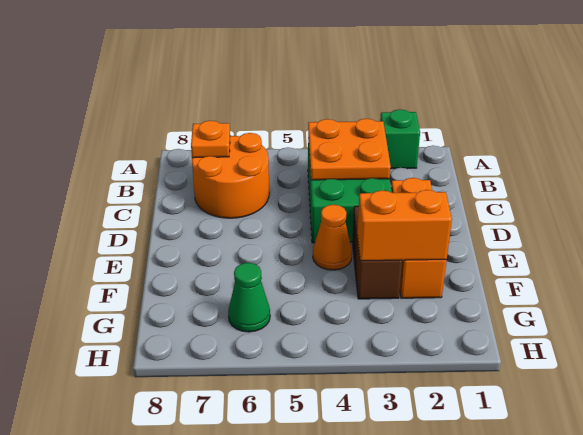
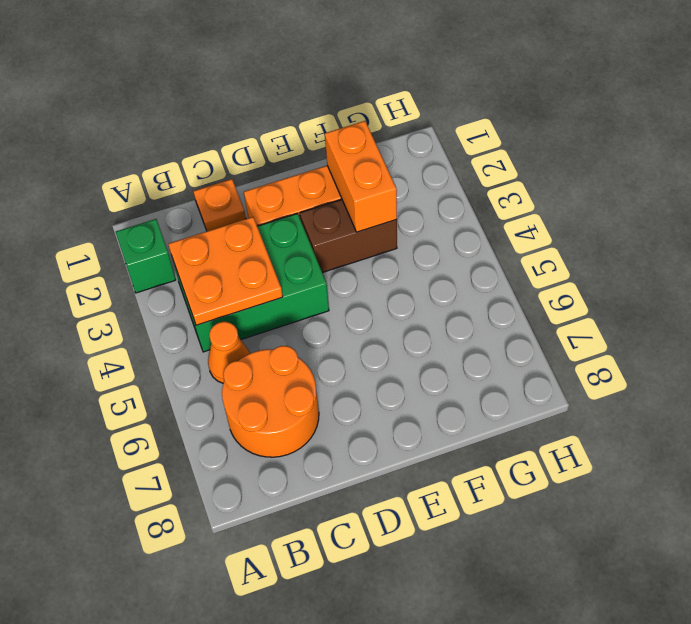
orange 1x1 plate [191,121,230,158] -> orange 1x1 plate moved to [193,179,246,231]
orange 1x1 cone [313,205,352,270] -> orange 1x1 cone moved to [208,322,250,383]
green 1x1 cone [228,263,270,332] -> none

